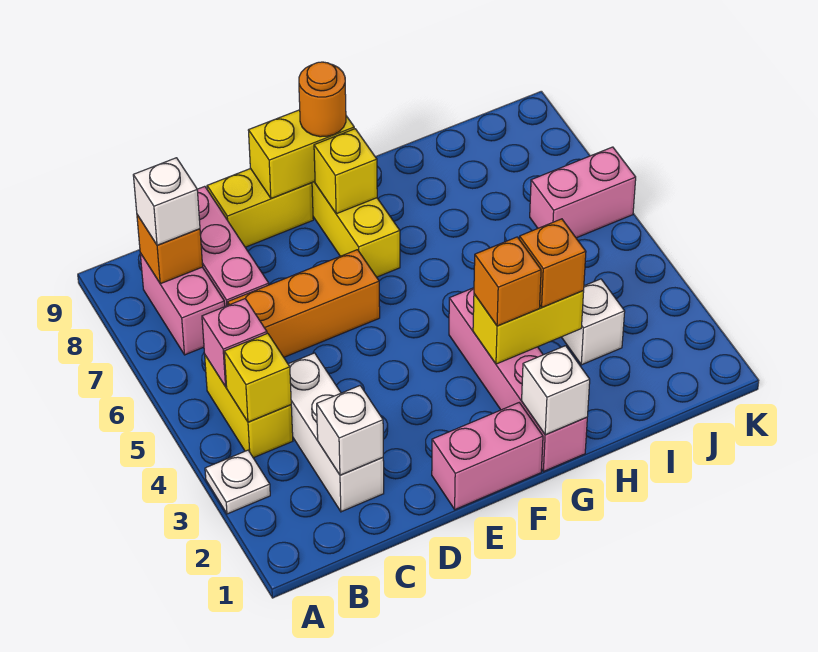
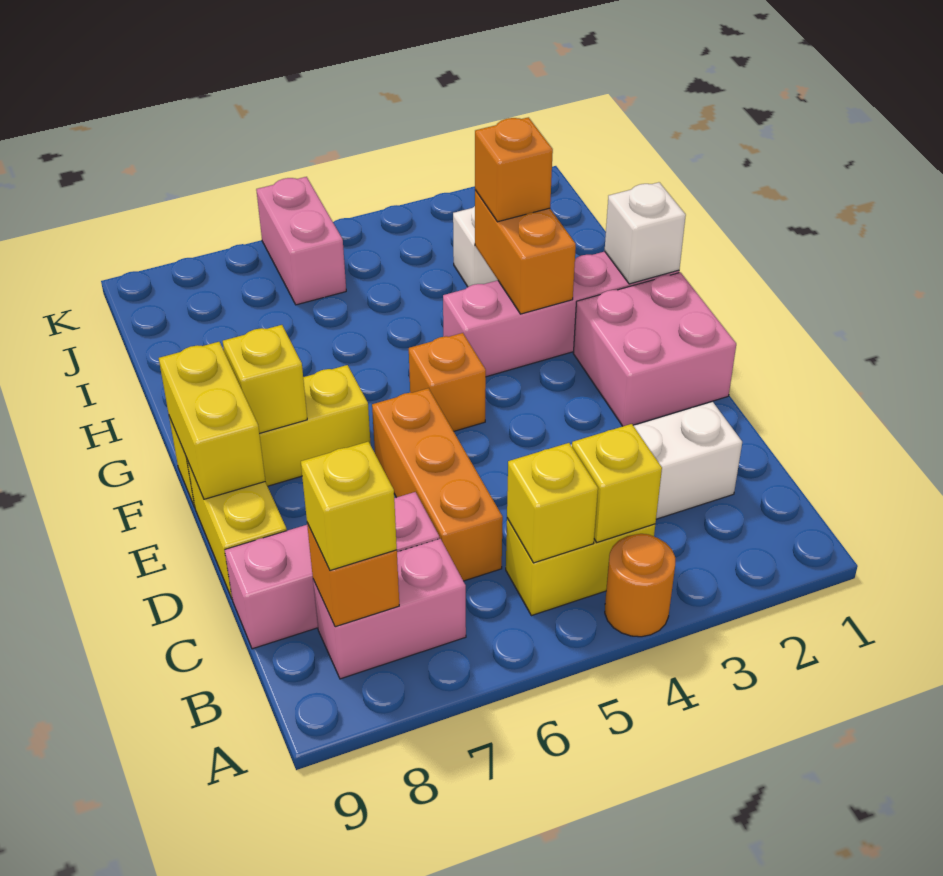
white 1x1 plate [205,450,270,514] -> none
pink 1x1 brick [202,299,267,387] -> yellow 1x1 brick [507,443,598,563]
white 1x1 brick [133,158,200,245] -> yellow 1x1 brick [301,442,397,571]
white 1x1 brick [317,386,383,475] -> none
pink 1x2 brick [432,403,543,509] -> pink 2x2 brick [573,272,736,426]
orange 1x1 round brick [299,62,346,137] -> orange 1x1 round brick moved to [605,534,675,637]
yellow 1x2 brick [473,290,584,364] -> orange 1x2 brick [475,190,576,314]
orange 1x1 brick [474,237,541,326] -> orange 1x1 brick moved to [409,333,486,431]

